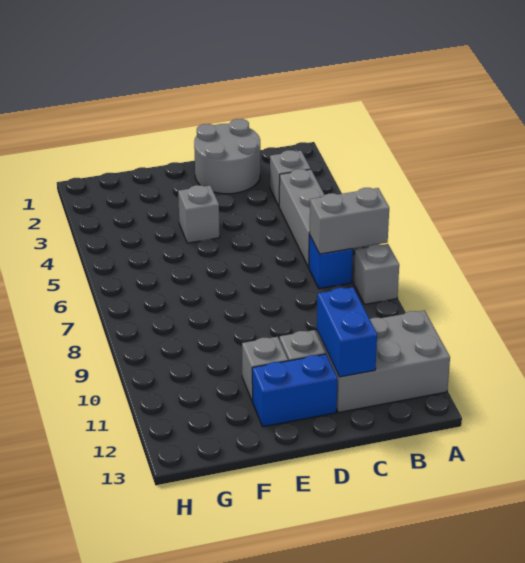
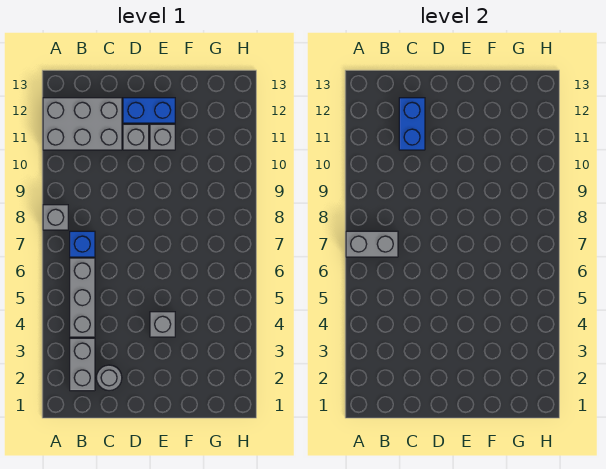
grey 1x1 brick [270,150,311,206] -> grey 1x2 brick [70,338,95,391]
grey 2x2 round brick [194,119,260,194] -> grey 1x1 round brick [96,365,122,391]

